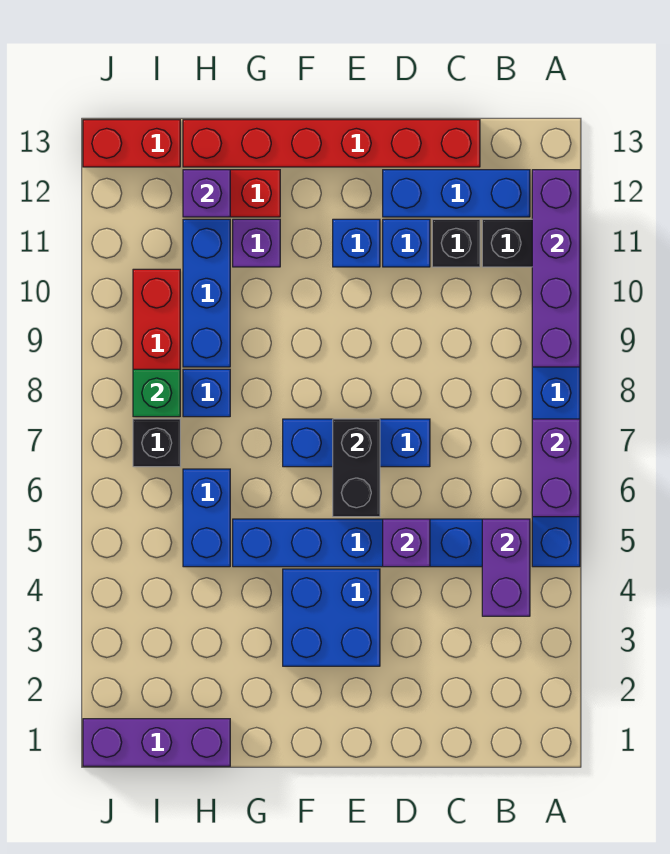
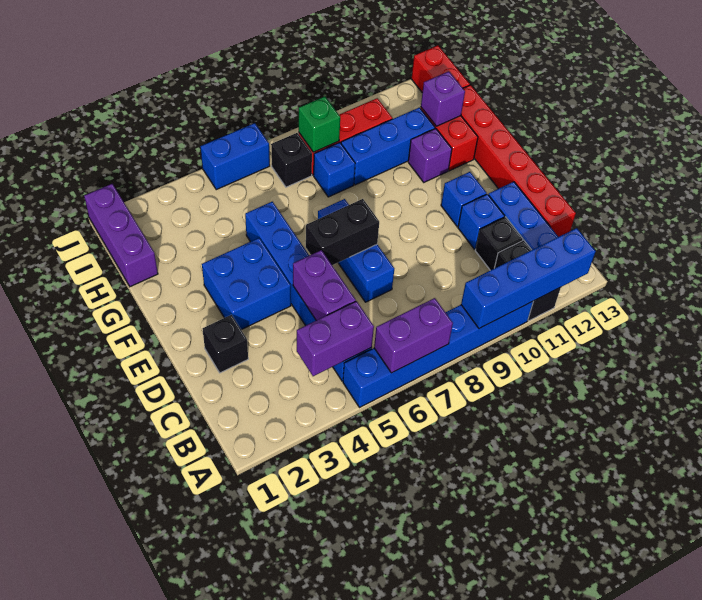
purple 1x4 brick [532,170,580,367] -> blue 1x4 brick [461,228,596,328]
none -> black 1x1 brick [202,315,248,373]
purple 1x1 brick [383,519,430,567] -> purple 1x2 brick [293,250,356,320]
blue 1x2 brick [183,469,230,567] -> blue 1x2 brick moved to [201,123,270,190]

